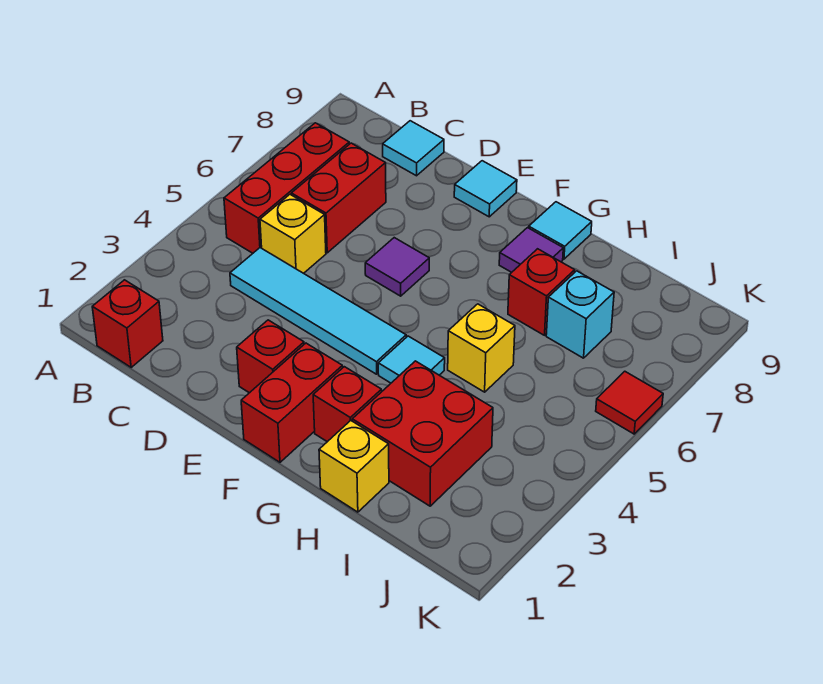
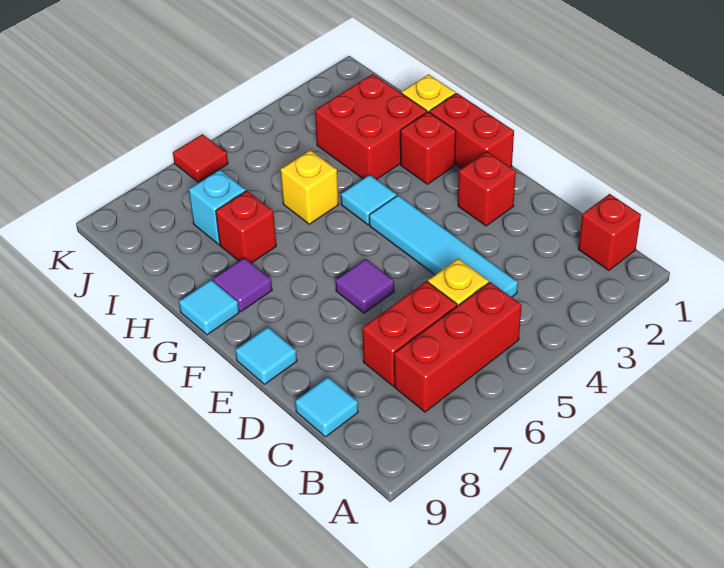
red 1x2 brick [241,343,343,462] -> red 1x2 brick turned to [430,93,514,169]

